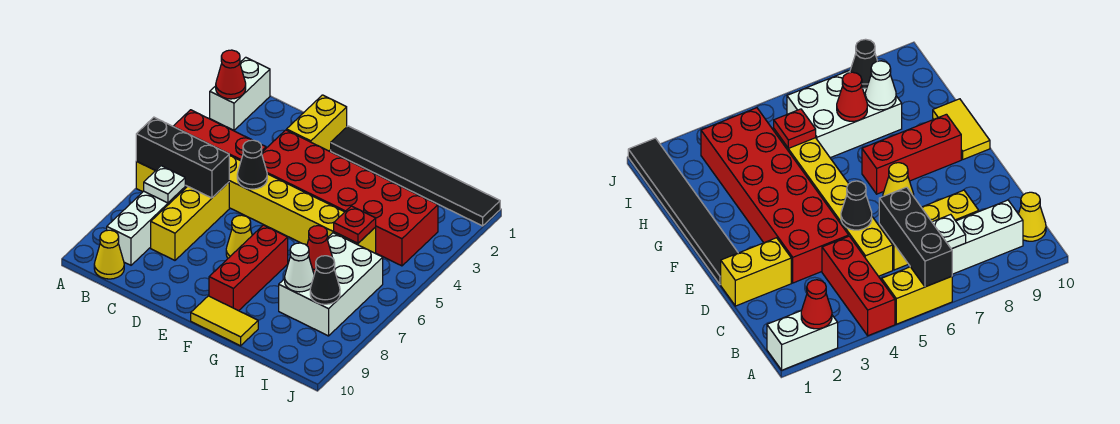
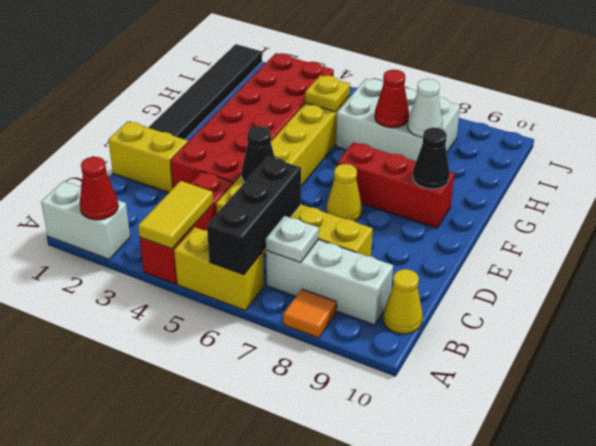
none -> orange 1x1 tile [283,289,337,338]
yellow 1x2 tile [191,296,258,346] -> yellow 1x2 tile moved to [138,181,213,249]
red 1x1 plate [334,206,376,243] -> yellow 1x1 plate [305,75,350,112]
black 1x1 cone [310,256,340,304] -> black 1x1 cone moved to [413,128,450,189]

